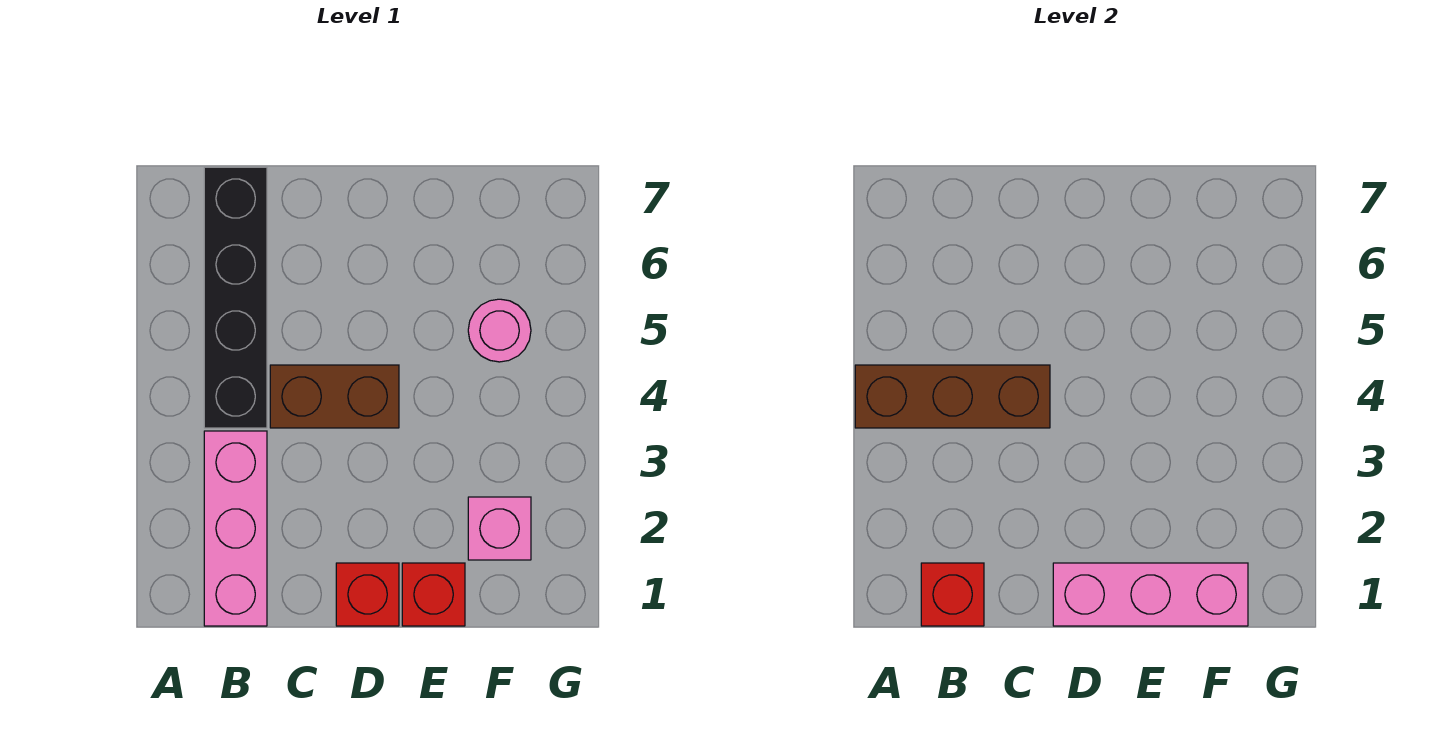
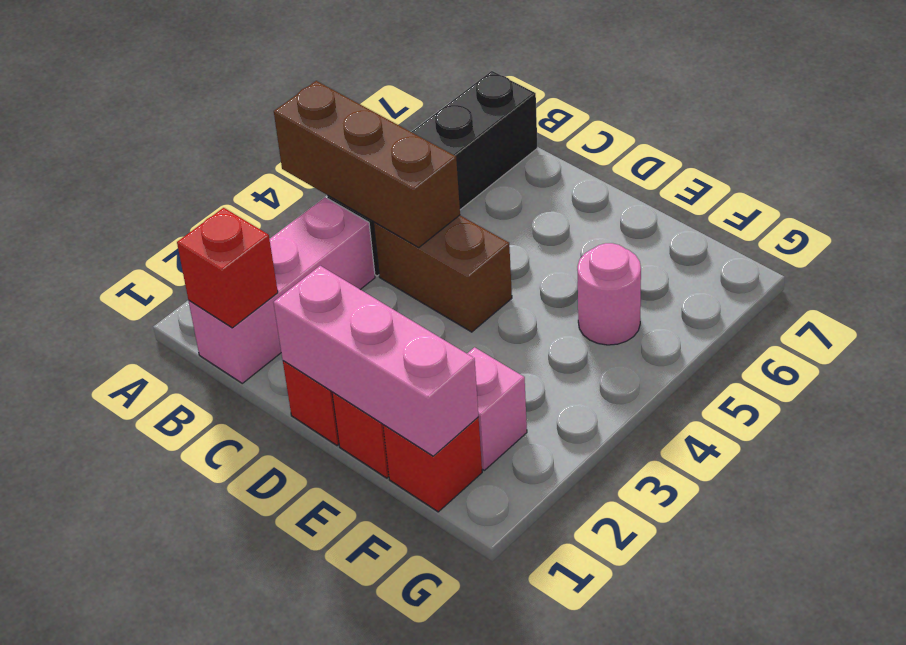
none -> red 1x1 brick [383,418,482,512]

